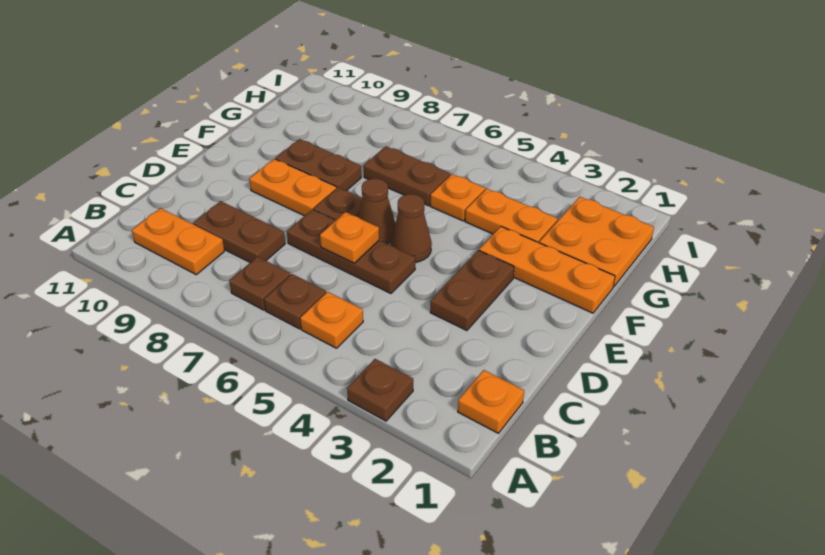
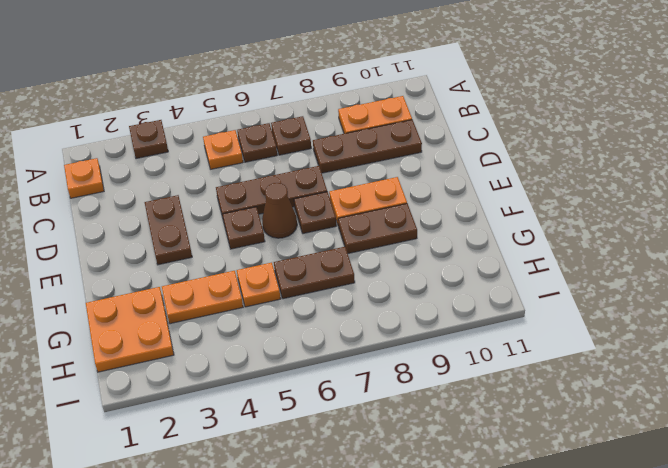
brown 1x2 plate [193,201,285,262] -> brown 1x3 plate [313,120,422,173]
orange 1x1 plate [320,212,379,263] -> none
brown 1x1 cone [390,194,432,262] -> brown 1x1 plate [222,207,265,249]
orange 1x3 plate [479,227,615,313] -> none

